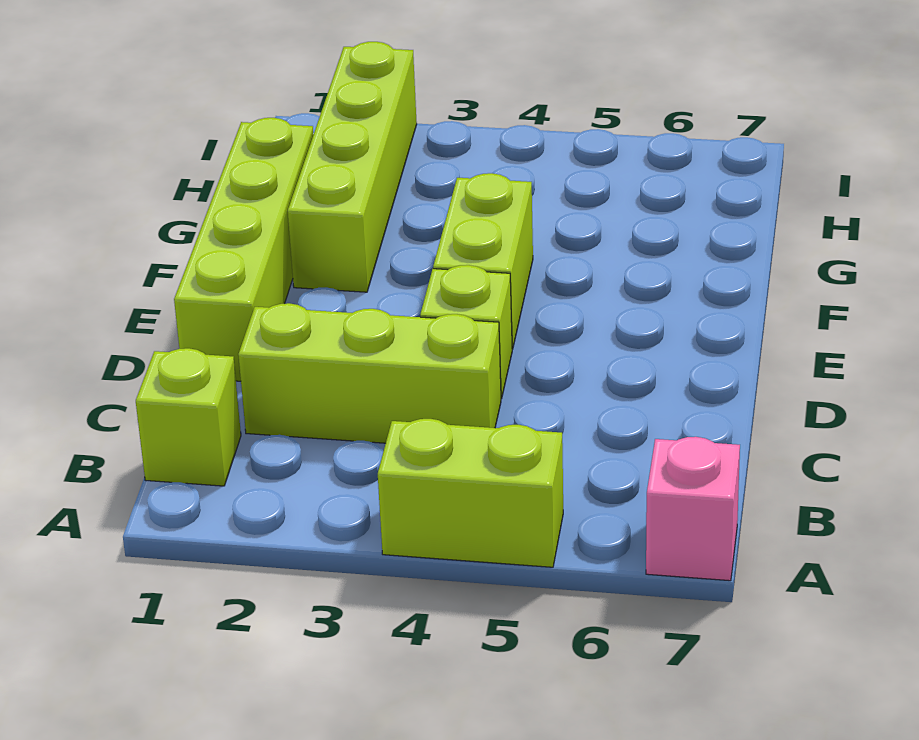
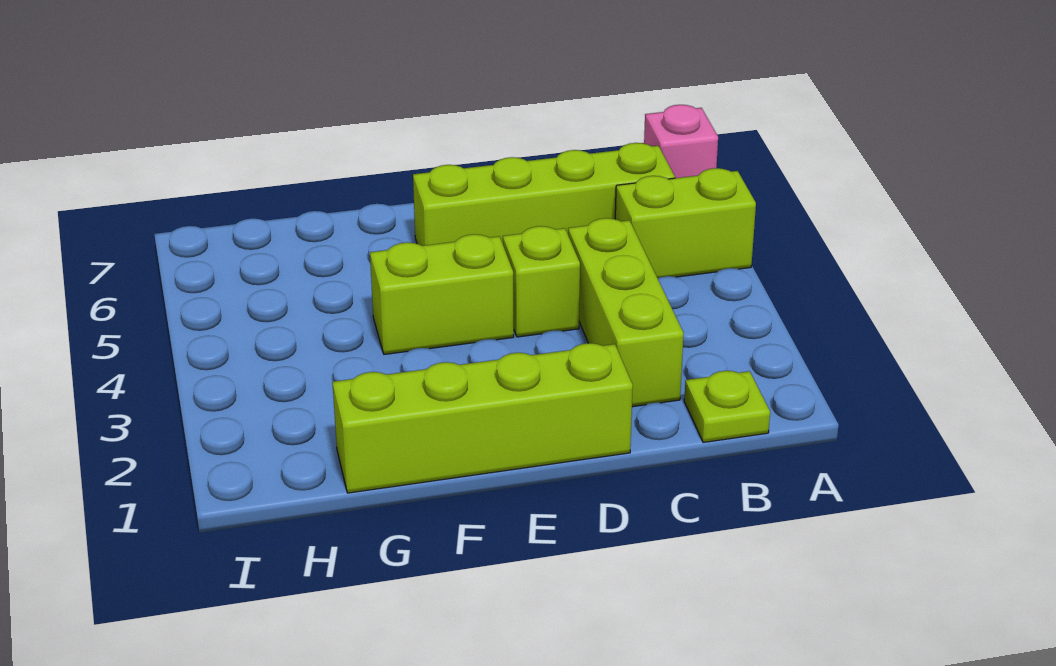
lime 1x2 brick [378,419,563,567] -> lime 1x2 brick turned to [615,168,756,278]
lime 1x1 brick [136,348,241,486] -> lime 1x1 plate [684,371,770,442]
lime 1x4 brick [288,42,417,292] -> lime 1x4 brick moved to [413,143,675,246]

